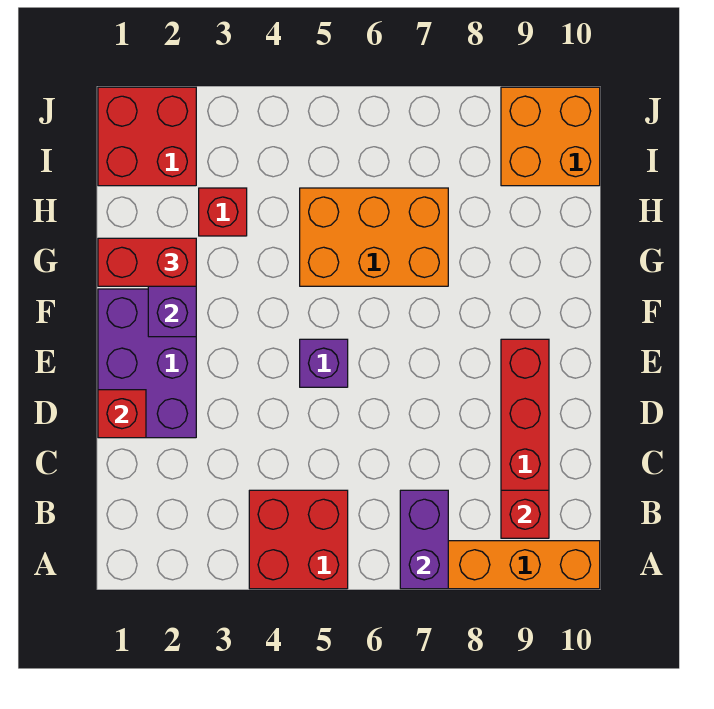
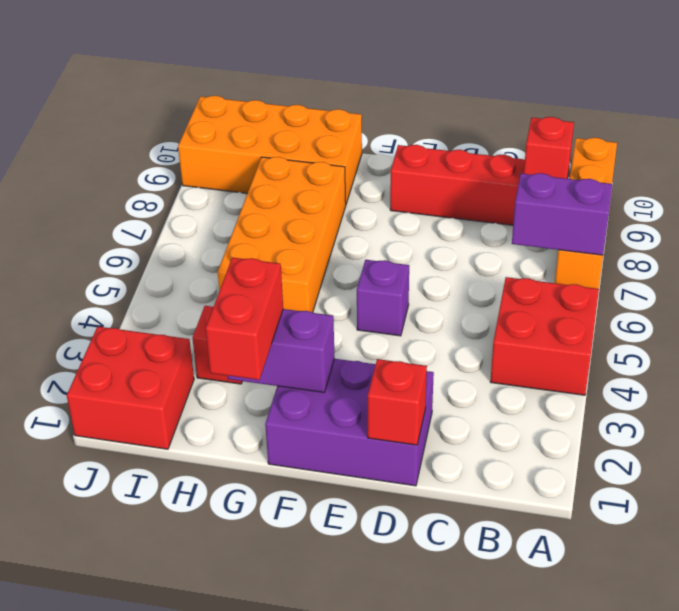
orange 2x3 brick [300,188,448,286] -> orange 2x4 brick [218,157,346,313]
orange 2x2 brick [501,87,600,186] -> orange 2x4 brick [178,96,362,204]

